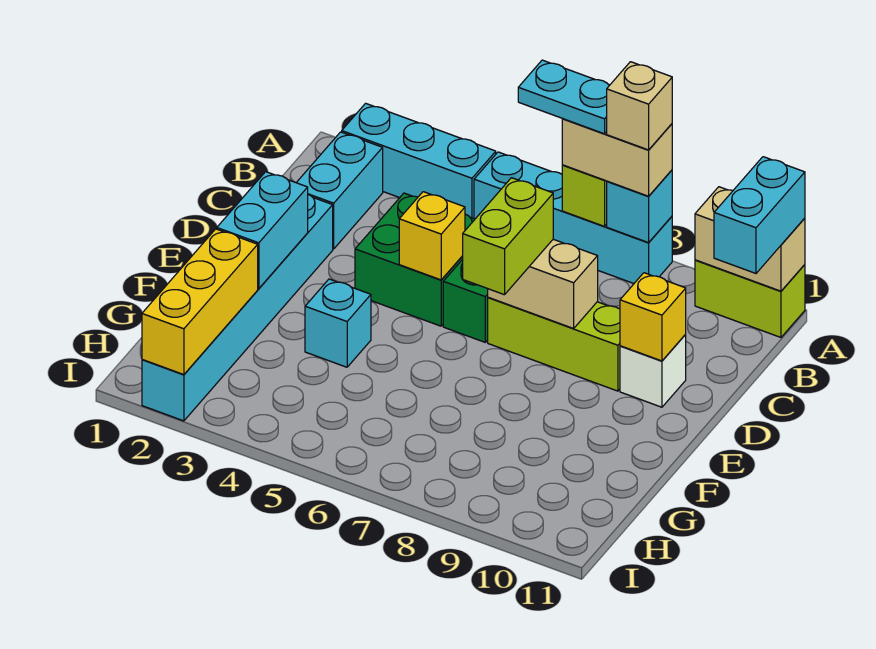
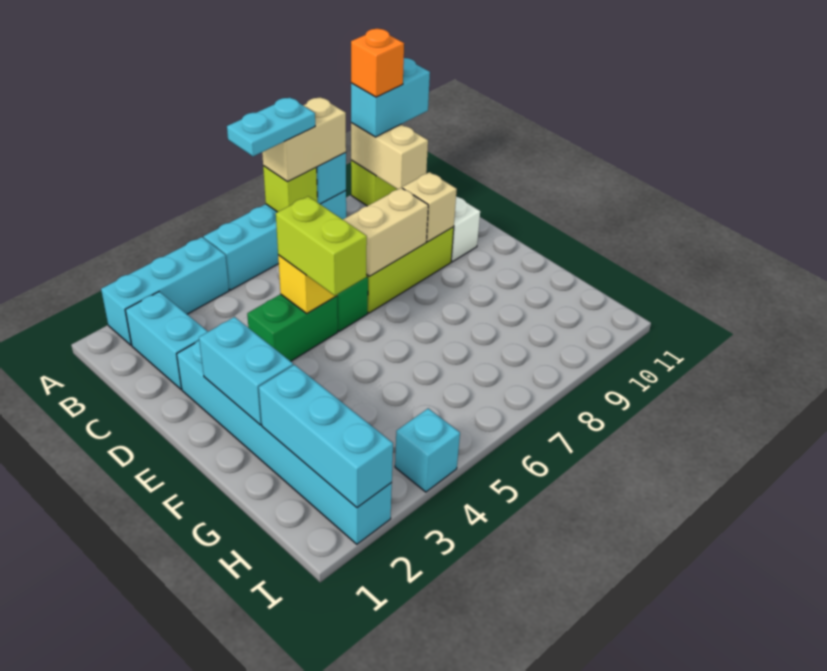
tan 1x1 brick [607,62,672,150] -> tan 1x1 brick moved to [403,172,457,242]
tan 1x2 brick [695,187,805,291] -> tan 1x2 brick turned to [351,123,428,189]
none -> orange 1x1 brick [351,29,404,97]
cyan 1x2 brick [714,157,805,273] -> cyan 1x2 brick turned to [351,58,430,137]
green 2x2 brick [355,193,475,326] -> green 1x2 brick [247,294,338,361]
lime 1x2 brick [463,178,553,295] -> lime 1x2 brick moved to [276,196,367,295]
yellow 1x1 brick [620,273,686,361] -> none
cyan 1x1 brick [305,279,371,367] -> cyan 1x1 brick moved to [395,408,460,492]
yellow 1x3 brick [142,229,258,375] -> cyan 1x3 brick [259,365,393,508]

